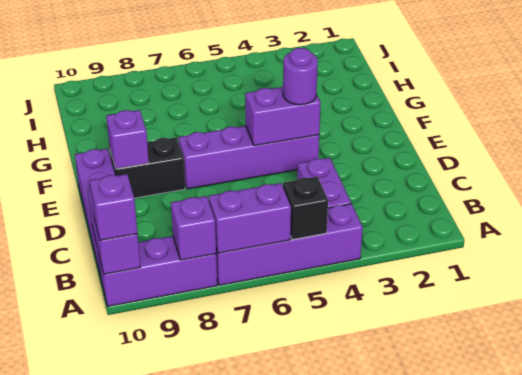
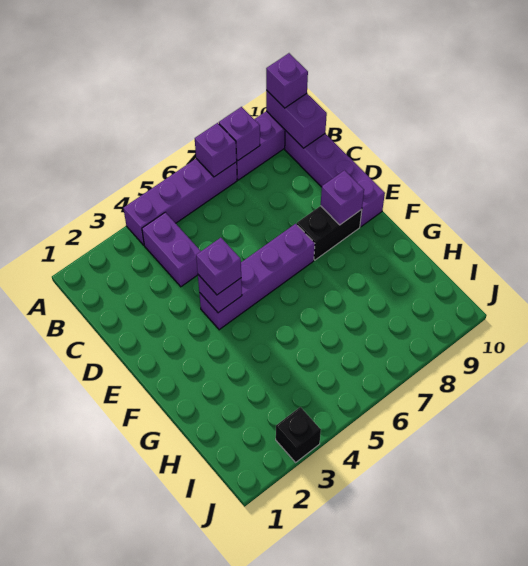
black 1x1 brick [283,177,328,240] -> black 1x1 brick moved to [276,407,321,462]
purple 1x2 brick [209,183,291,253] -> purple 1x1 brick [195,123,237,177]
purple 1x2 brick [245,87,321,146] -> purple 1x1 brick [198,275,242,313]
purple 1x1 round brick [283,48,318,105] -> purple 1x1 brick [196,238,241,295]

